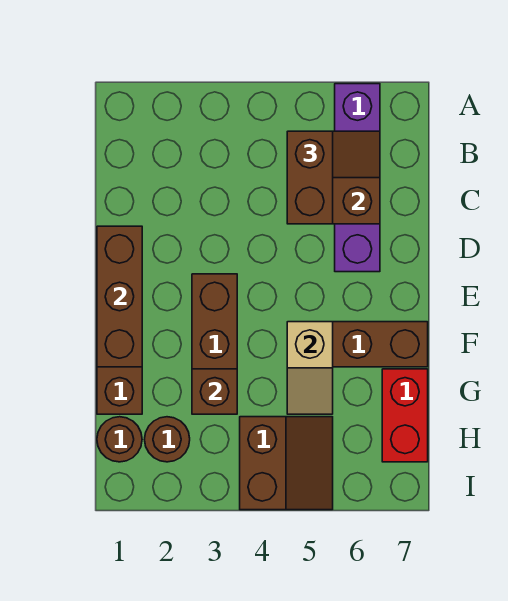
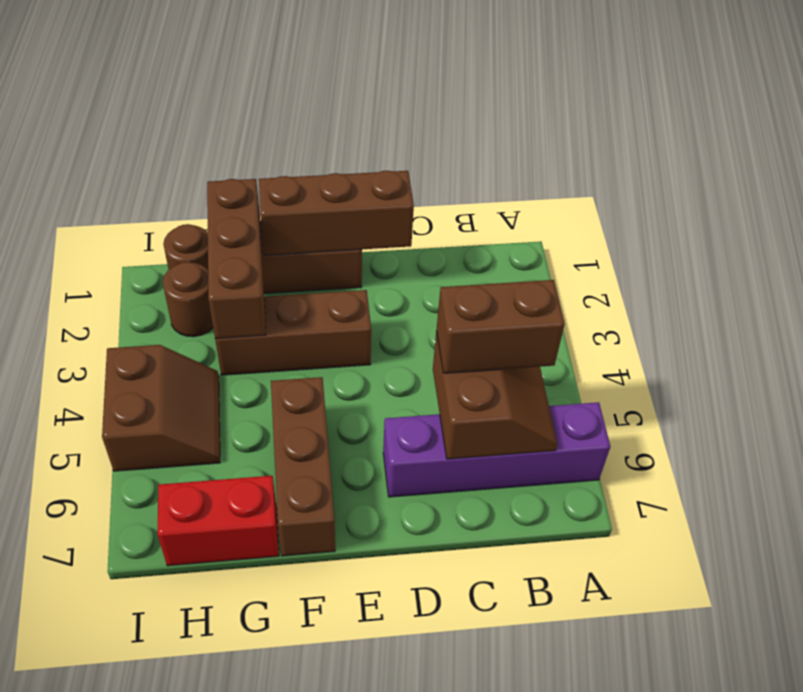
tan 1x2 slope [287,322,333,414] -> none
brown 1x1 brick [192,369,237,414] -> brown 1x3 brick [207,179,266,339]
brown 2x2 slope [240,417,333,510] -> brown 2x2 slope turned to [102,345,220,471]

